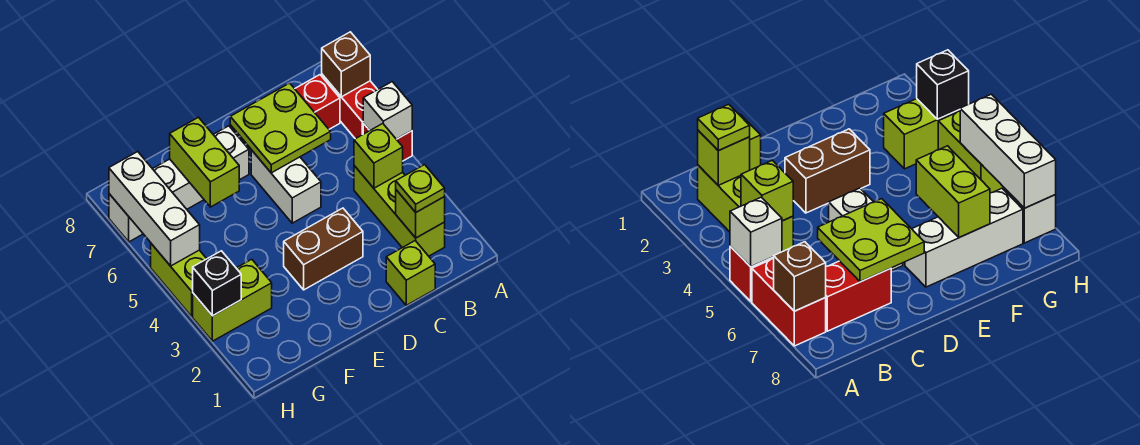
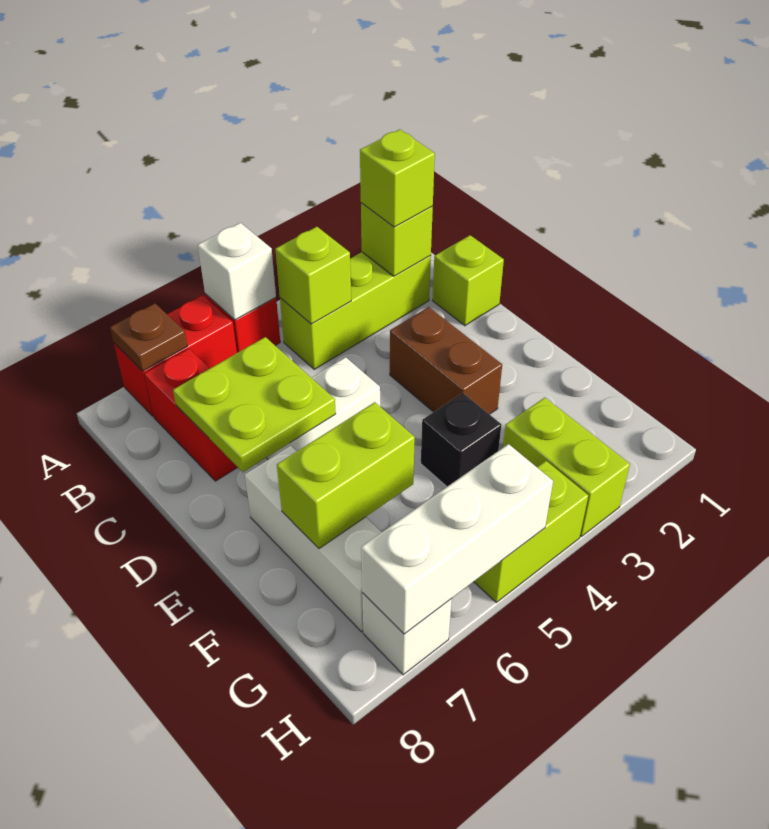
brown 1x1 brick [322,32,370,97] -> brown 1x1 plate [110,303,187,371]
lime 1x1 plate [396,165,445,212] -> lime 1x1 brick [360,129,435,227]
black 1x1 brick [193,251,241,316] -> black 1x1 brick moved to [421,393,501,487]

